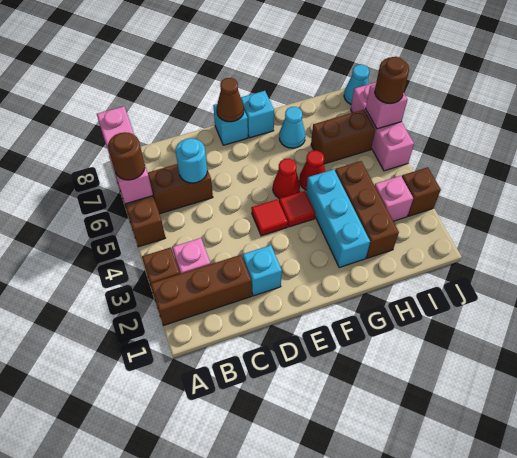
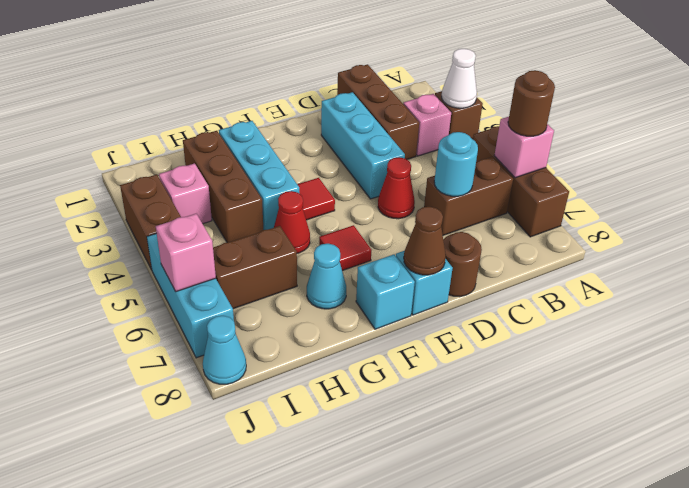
brown 1x3 brick [150,255,252,325] -> brown 1x3 brick turned to [337,64,419,159]
none -> white 1x1 cone [442,49,477,108]
pink 1x3 brick [97,106,153,204] -> pink 1x1 brick [494,117,554,178]
cyan 1x1 brick [243,245,282,296] -> cyan 1x3 brick [321,92,405,199]
red 1x1 tile [251,199,288,236] -> red 1x1 tile moved to [319,225,372,271]
red 1x1 cone [273,159,300,199] -> red 1x1 cone moved to [378,157,415,219]
brown 1x1 brick [402,167,441,216] -> brown 1x2 brick [120,175,181,270]
pink 1x3 brick [351,82,414,171] -> cyan 1x3 brick [147,233,234,358]
brown 1x1 round brick [375,57,409,104] -> brown 1x1 round brick moved to [443,232,482,297]

